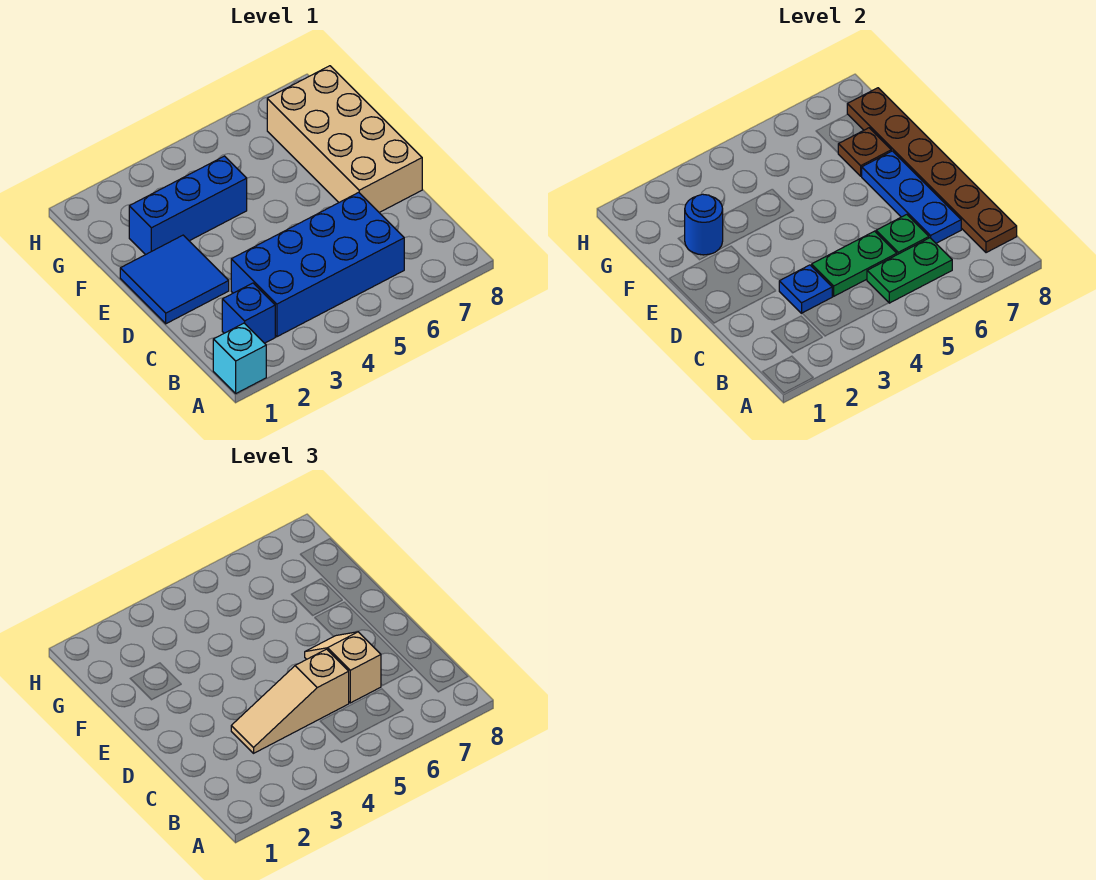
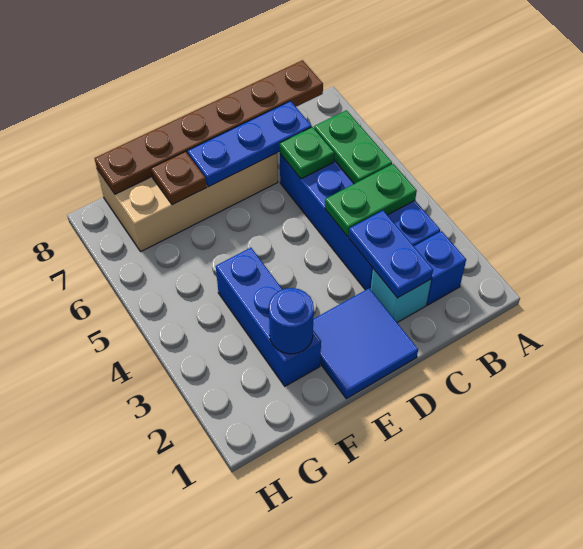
cyan 1x1 brick [213,323,266,393] -> cyan 1x1 brick moved to [371,269,431,322]
blue 1x1 plate [779,265,832,313] -> blue 1x2 plate [349,211,433,298]
tan 1x3 slope [231,649,349,753] -> none
green 1x2 plate [812,231,897,296] -> green 1x2 plate turned to [325,164,417,236]
tan 1x2 slope [305,632,381,703] -> none

